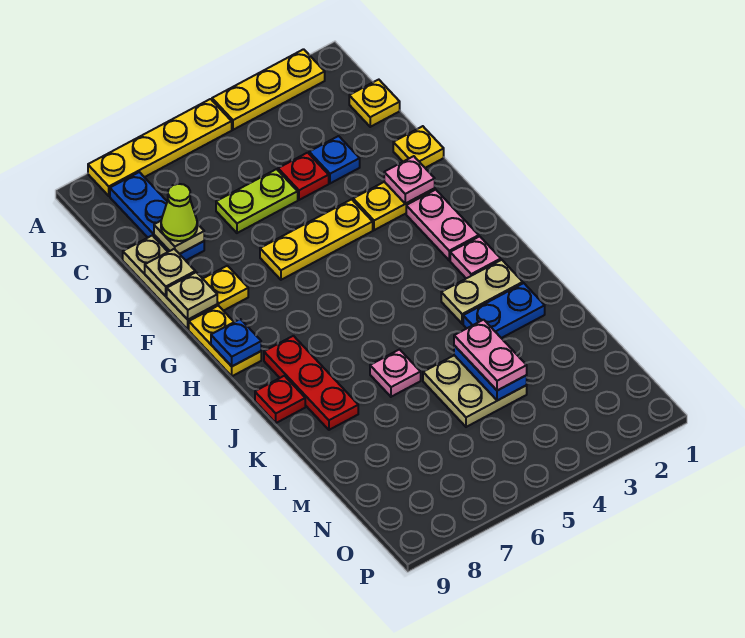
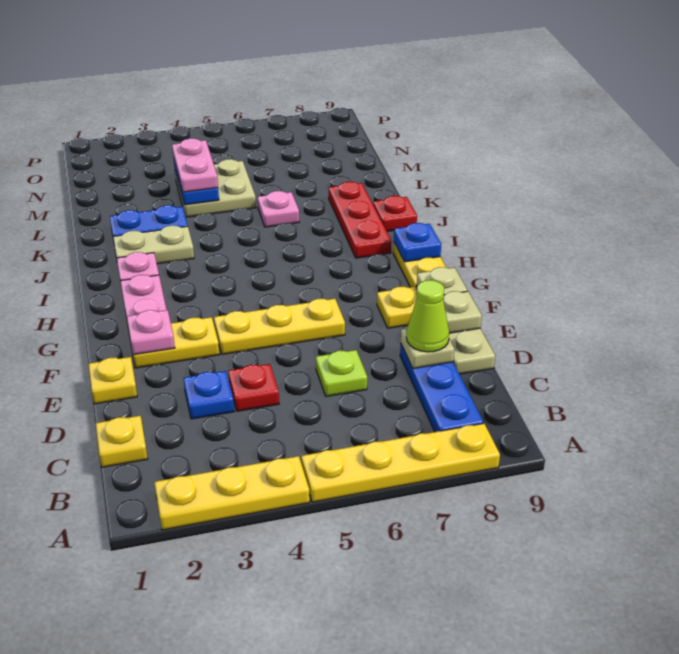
lime 1x2 plate [216,169,298,233] -> lime 1x1 plate [316,350,367,396]

